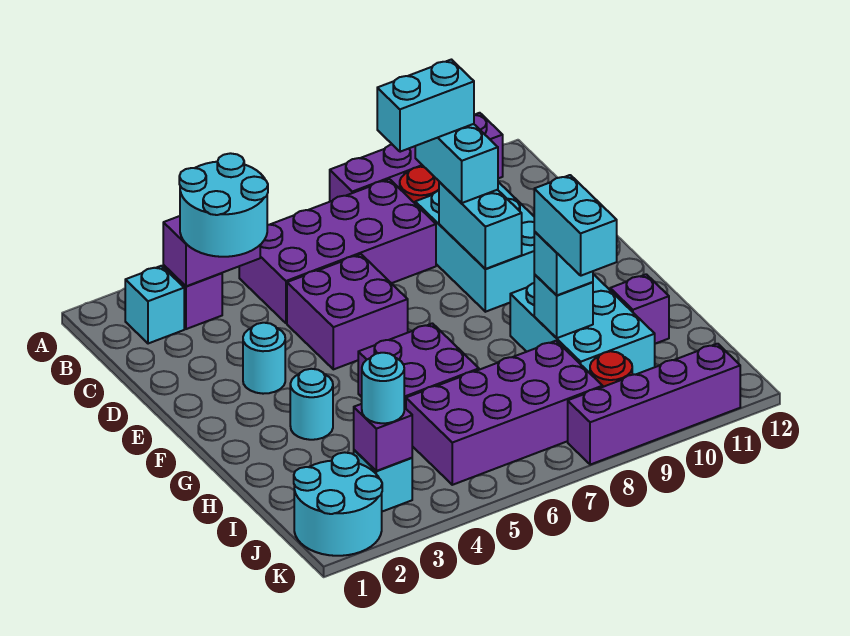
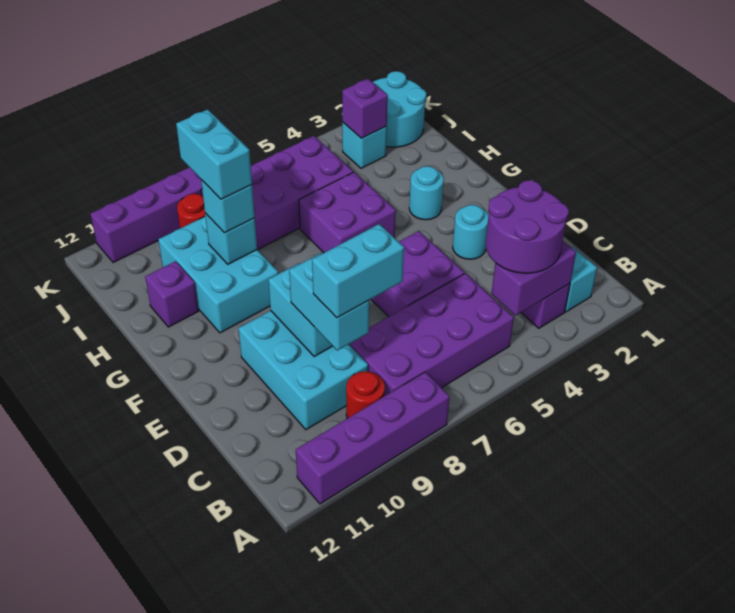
cyan 2x2 round brick [179,153,268,257] -> purple 2x2 round brick [486,180,569,273]
cyan 1x1 round brick [362,353,404,423] -> none

